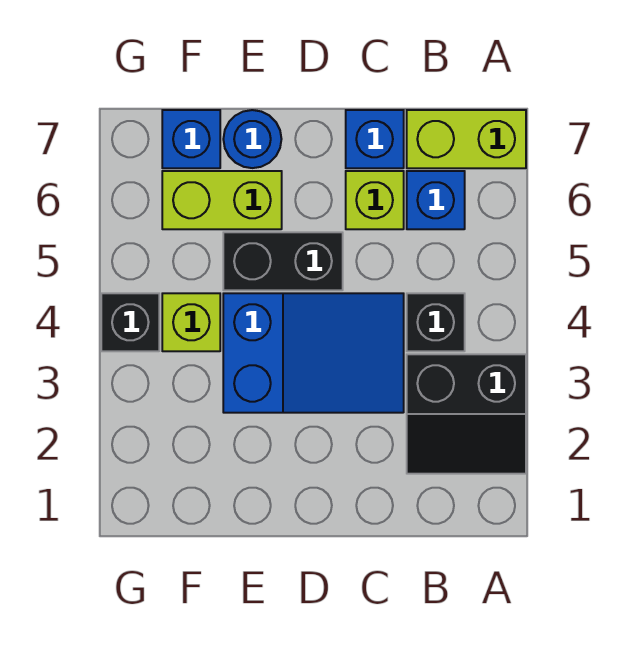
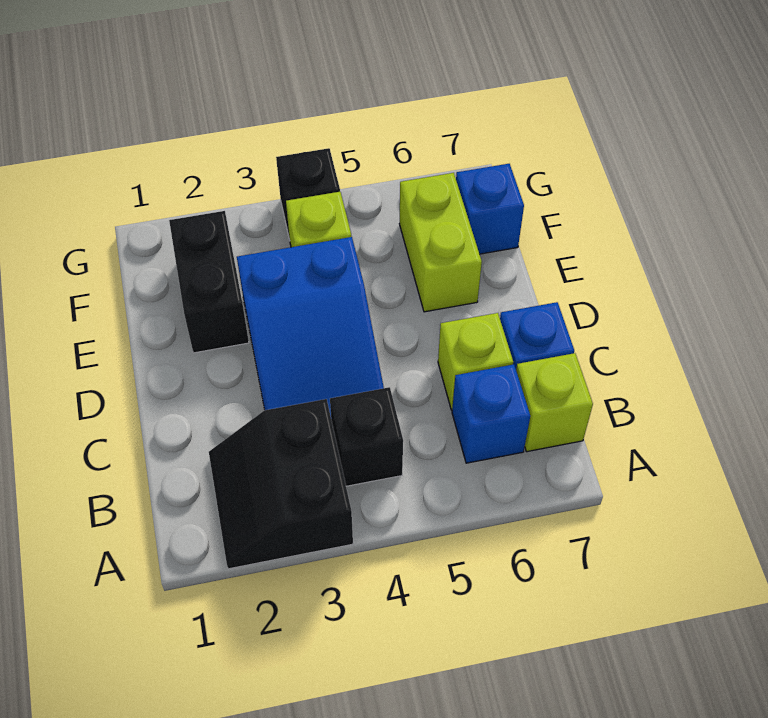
lime 1x2 brick [407,110,526,168] -> lime 1x1 brick [516,353,593,452]
black 1x2 brick [223,232,343,290] -> black 1x2 brick moved to [169,211,249,353]
blue 1x1 round brick [223,110,281,168] -> none

